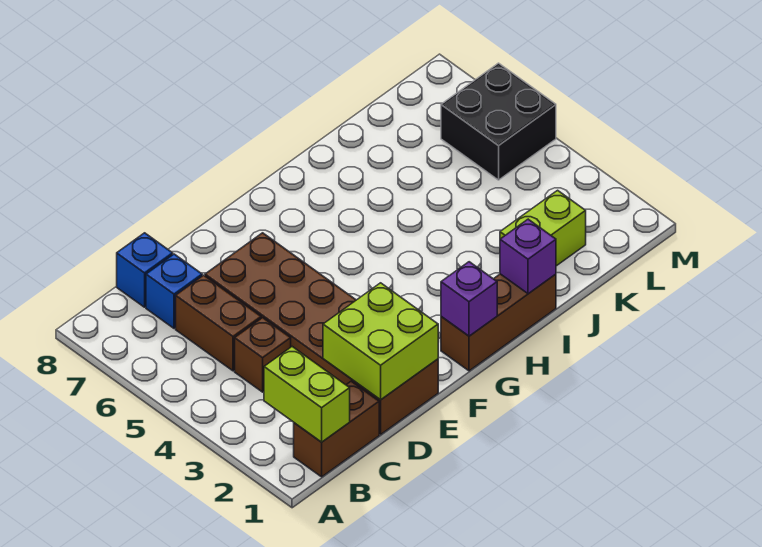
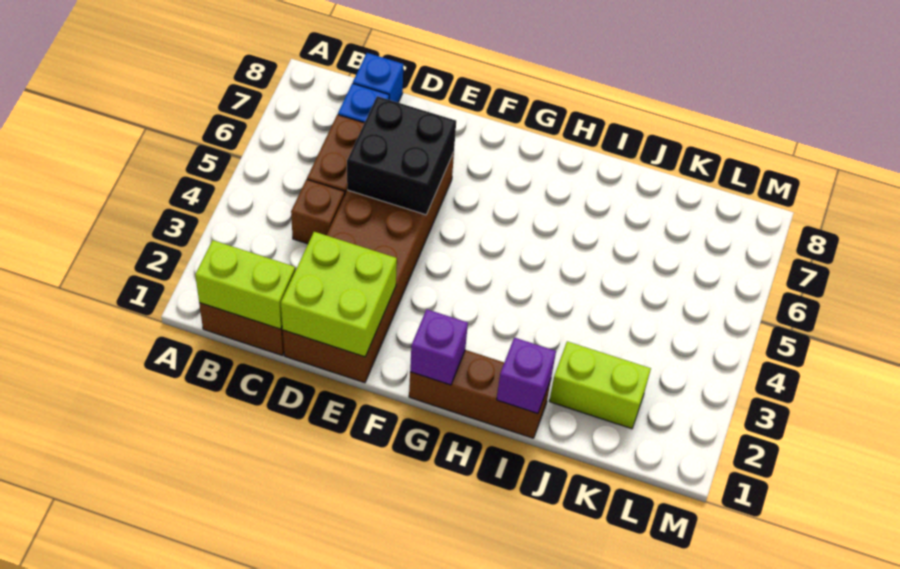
lime 1x2 brick [264,347,350,442] -> lime 1x2 brick turned to [195,240,295,329]
black 2x2 brick [441,63,556,180] -> black 2x2 brick moved to [347,96,456,215]

